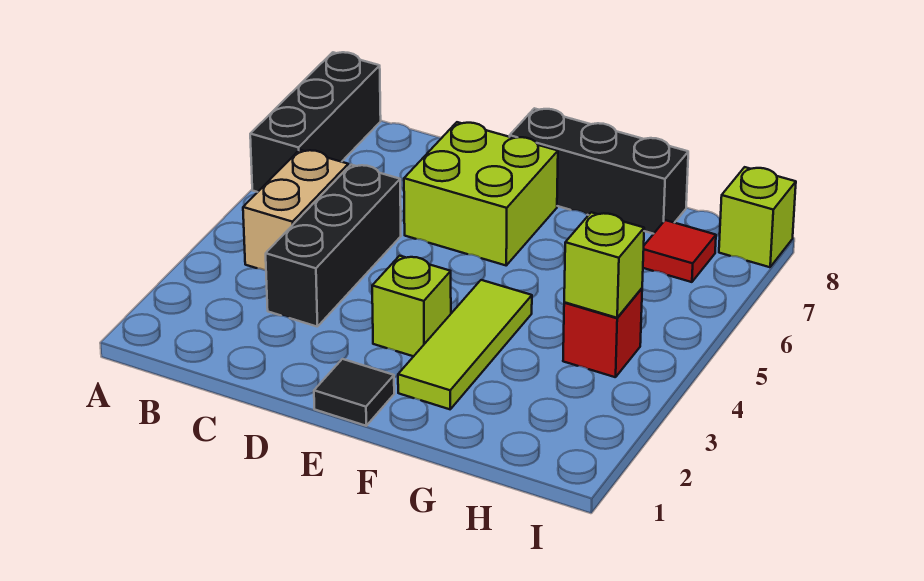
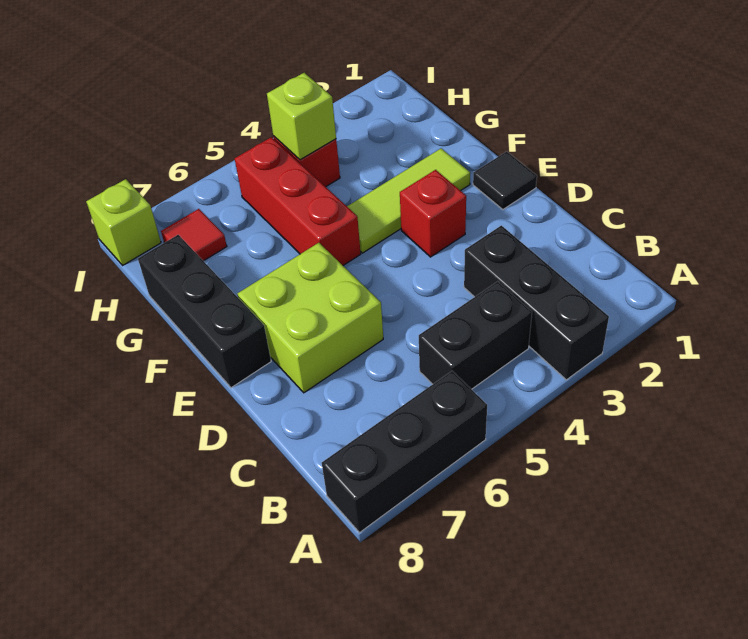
tan 1x2 brick [243,150,348,270] -> black 1x2 brick [419,281,532,389]
black 1x3 brick [266,165,401,327] -> black 1x3 brick turned to [464,225,609,380]
lime 1x1 brick [372,256,451,356] -> red 1x1 brick [400,170,466,257]
none -> red 1x3 brick [235,137,361,265]

